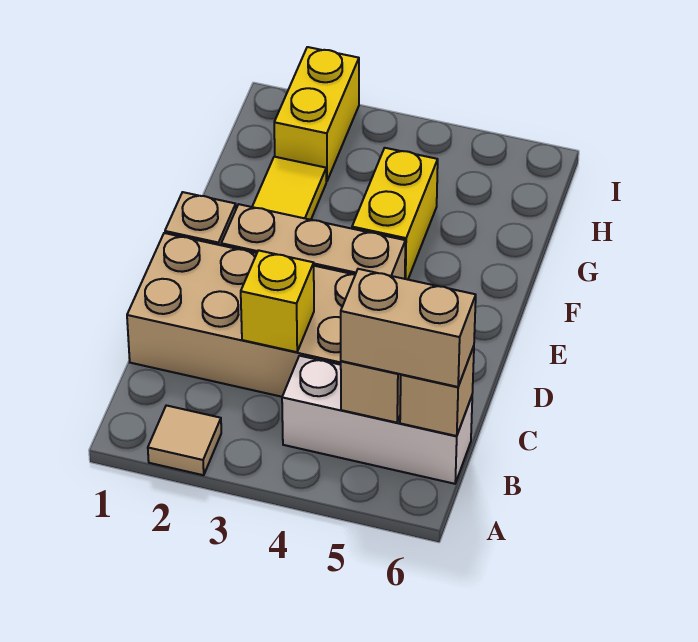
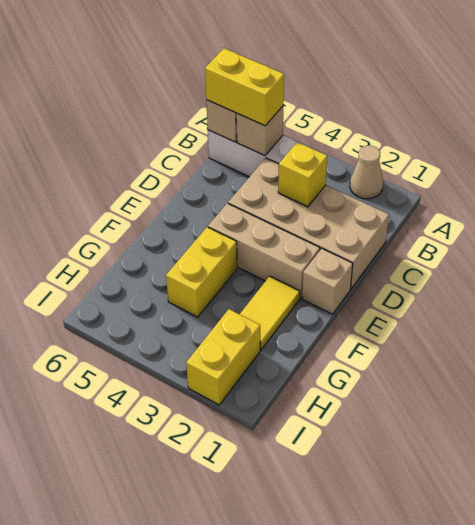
tan 1x1 tile [148,405,221,475] -> tan 1x1 cone [350,145,383,199]
tan 1x2 brick [341,269,476,387] -> yellow 1x2 brick [205,48,284,126]

